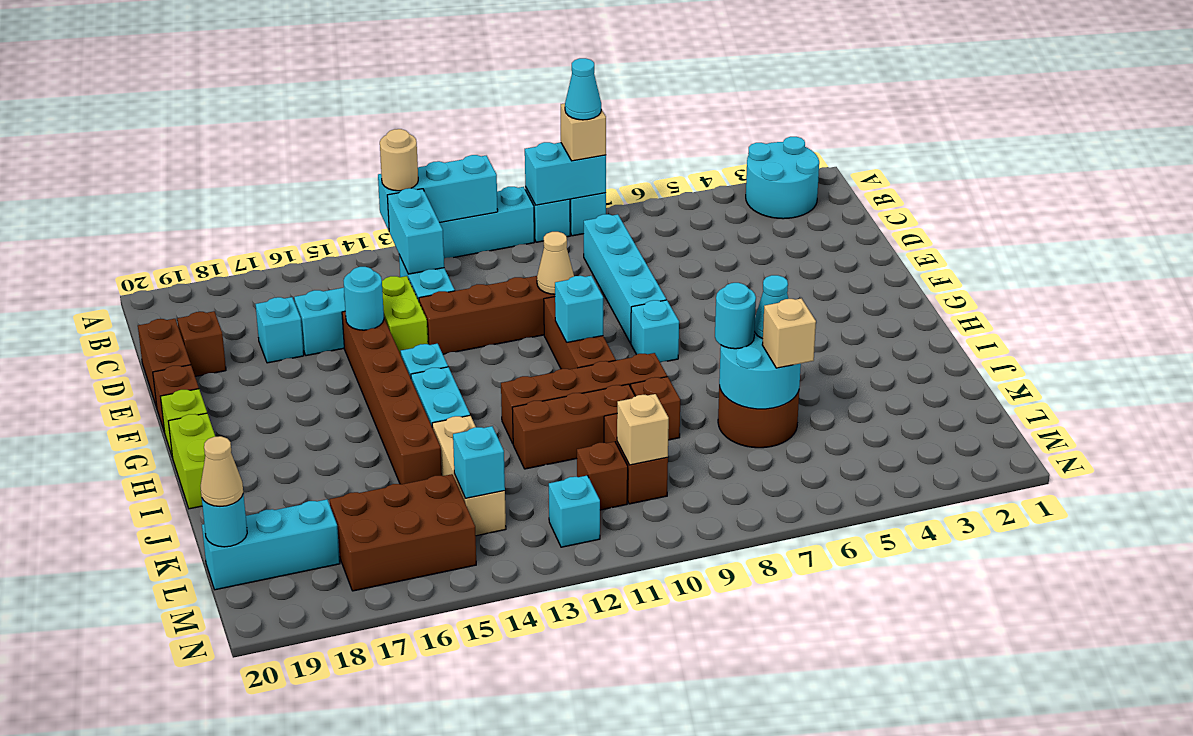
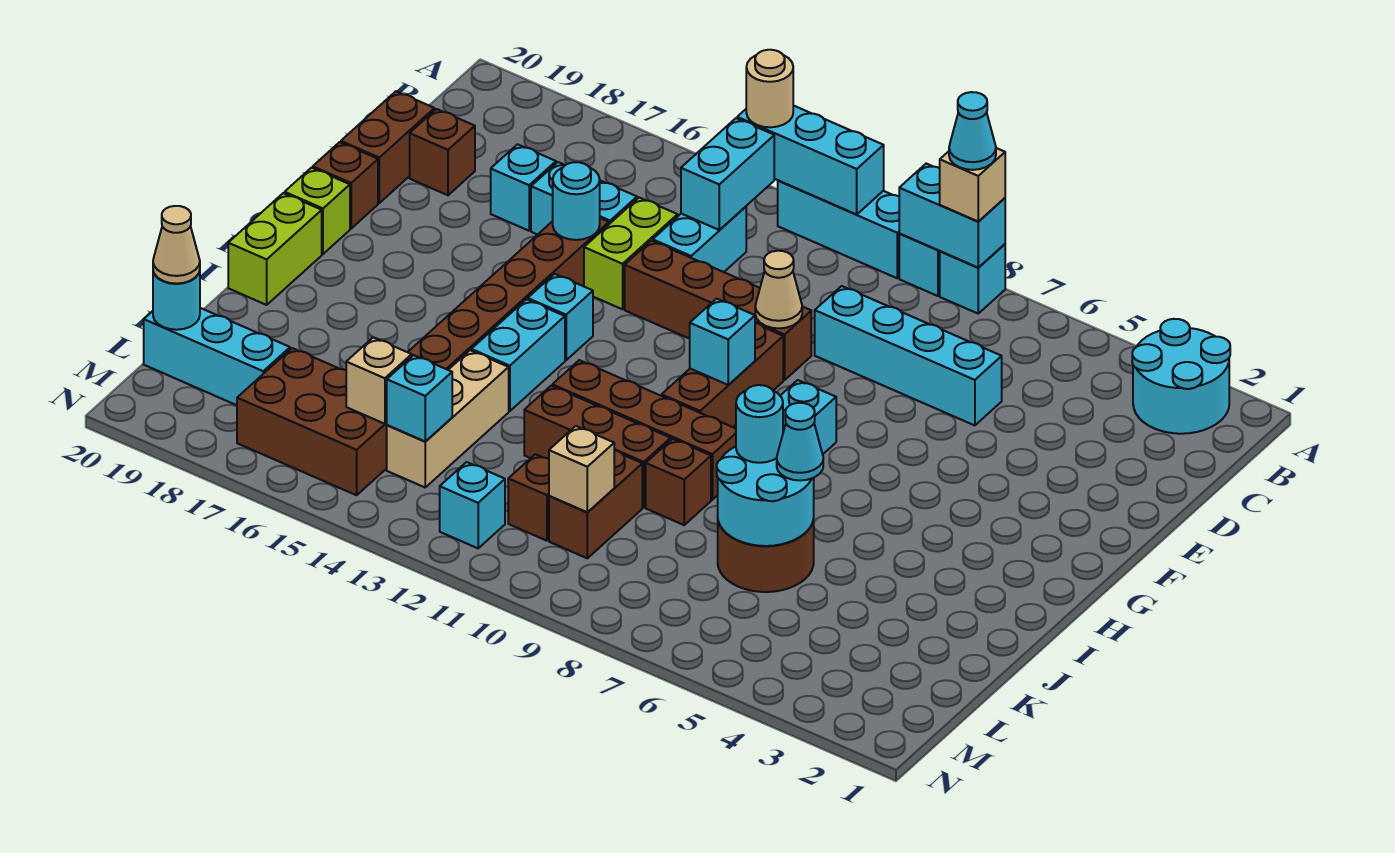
cyan 1x4 brick [584,214,666,343] -> cyan 1x4 brick turned to [815,286,1002,425]
tan 1x1 brick [762,298,816,368] -> tan 1x1 brick moved to [346,337,412,424]

